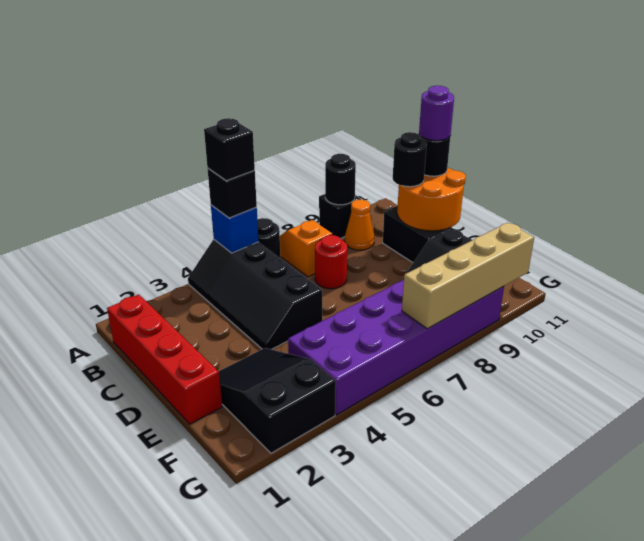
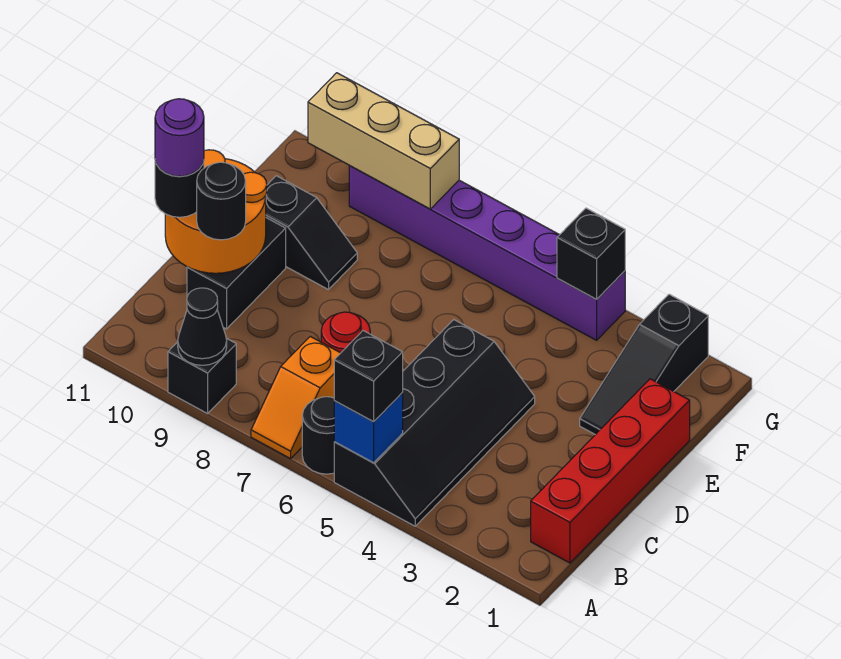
black 1x1 brick [204,118,255,181] -> black 1x1 brick moved to [557,208,625,299]
black 1x1 round brick [325,154,356,205] -> black 1x1 cone [178,288,227,365]
orange 1x1 cone [345,199,375,250] -> none
black 2x3 slope [219,348,336,453] -> black 1x3 slope [580,294,708,435]
purple 2x6 brick [288,280,504,415] -> purple 1x6 brick [349,166,625,340]
tan 1x4 brick [402,223,534,329] -> tan 1x3 brick [308,73,459,209]

